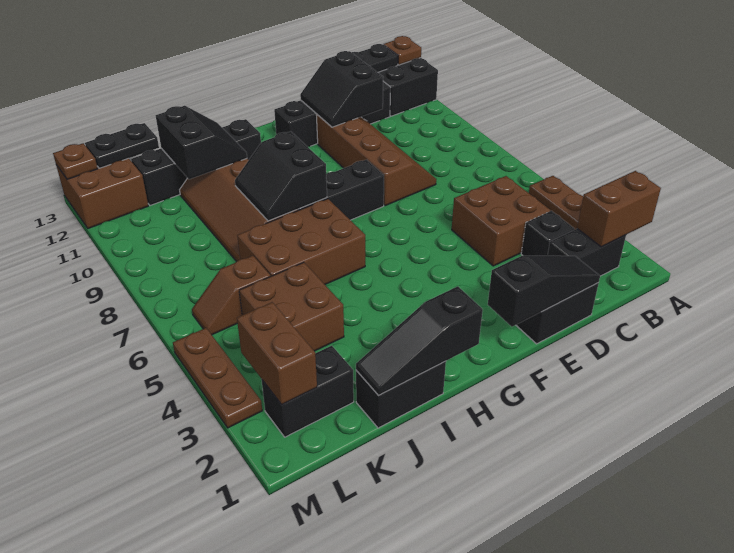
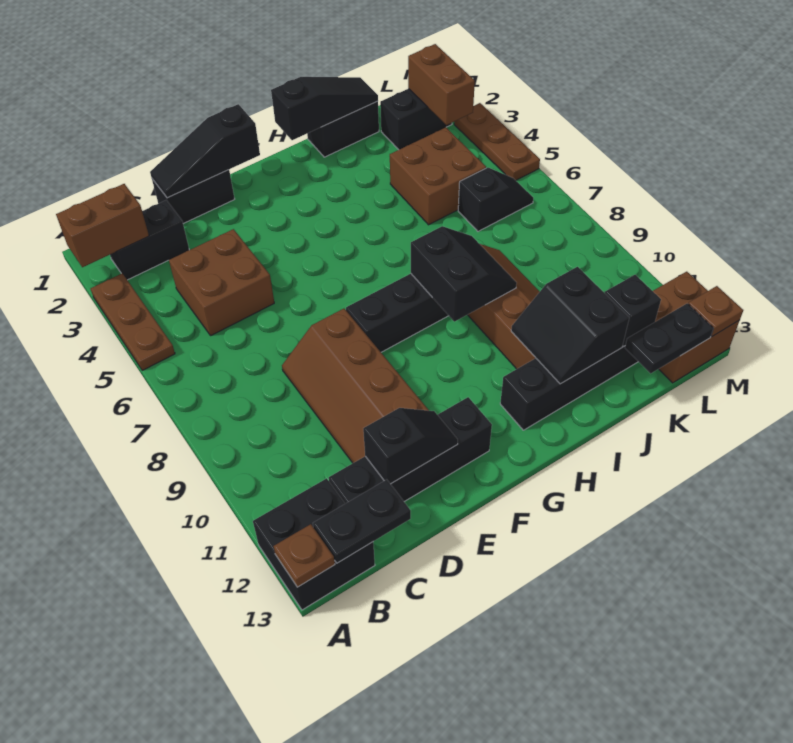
black 1x1 brick [521,211,574,256] -> black 1x1 brick moved to [605,275,661,347]
black 2x2 slope [300,51,383,127] -> black 1x2 slope [363,408,458,484]
brown 2x3 brick [237,199,365,284] -> none
brown 1x2 slope [192,256,270,335] -> black 1x2 slope [458,167,533,231]

